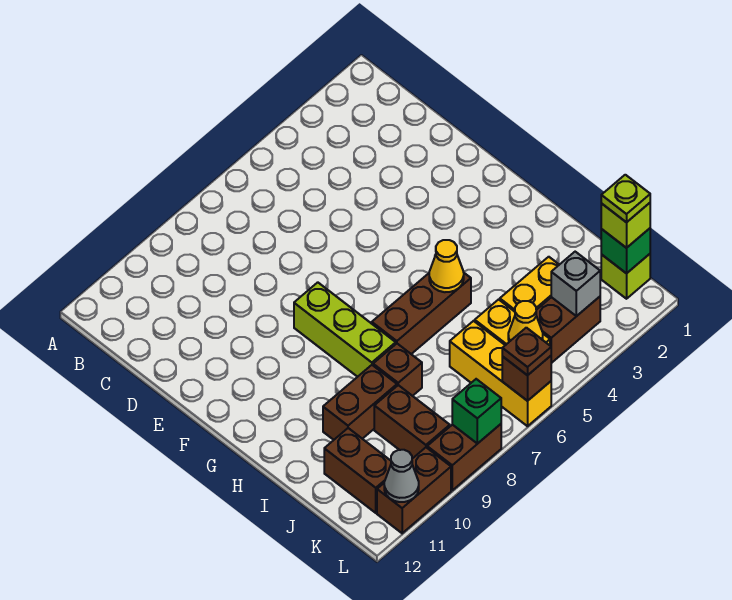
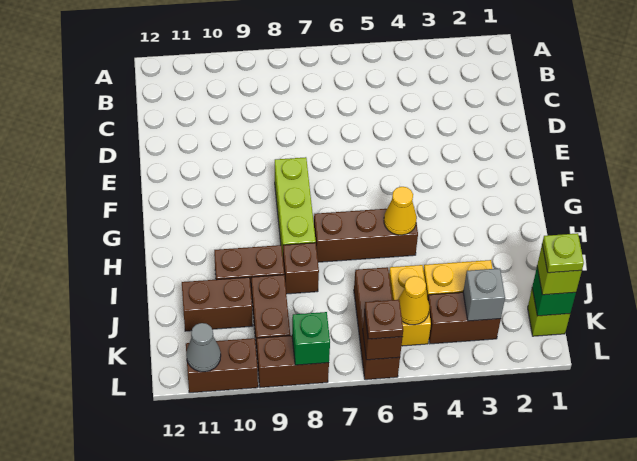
yellow 1x3 brick [450,321,551,426] -> brown 1x3 brick [354,267,400,380]
brown 1x2 brick [324,428,391,513] -> brown 1x2 brick turned to [182,277,253,331]

